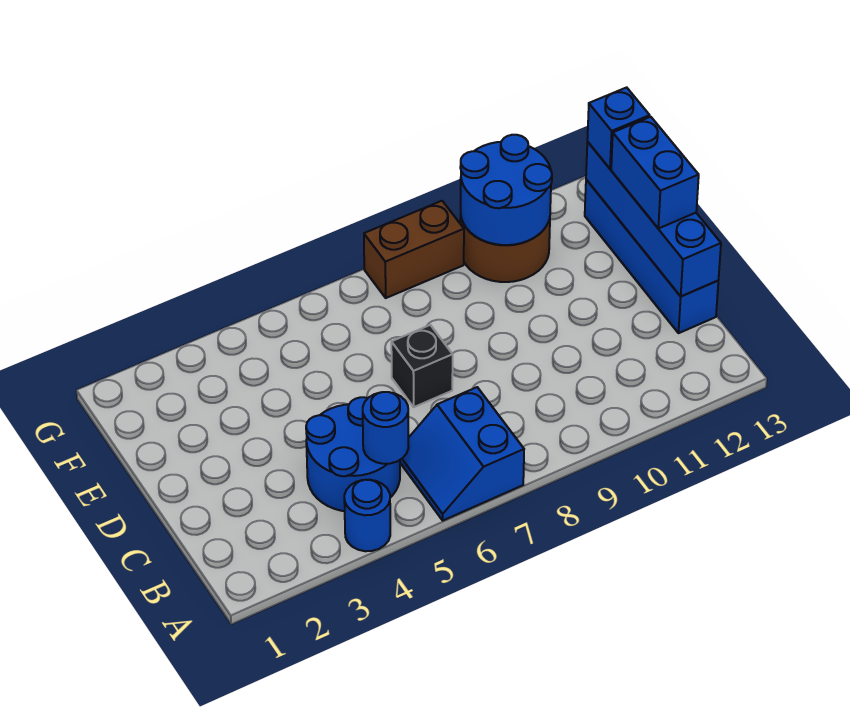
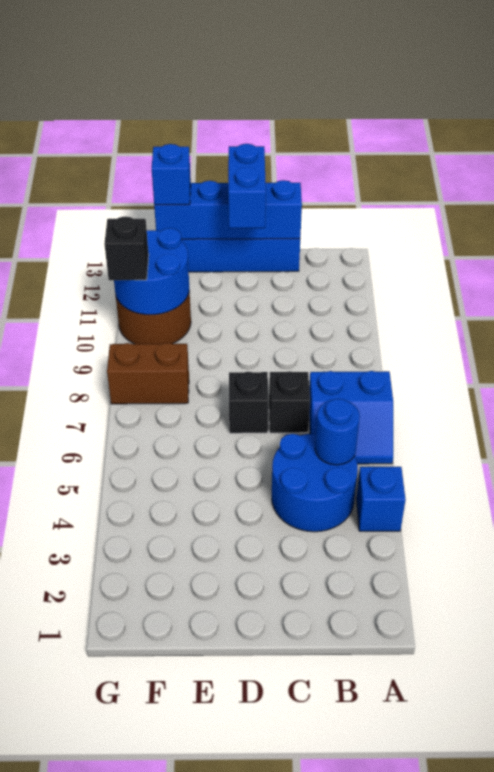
blue 1x1 round brick [344,480,390,551] -> blue 1x1 brick [356,467,406,531]
none -> black 1x1 brick [269,371,310,433]
blue 1x2 brick [611,117,699,228] -> blue 1x2 brick turned to [228,144,266,228]
brown 1x2 brick [364,201,464,298] -> brown 1x2 brick turned to [107,343,189,404]
none -> black 1x1 brick [104,216,149,280]

